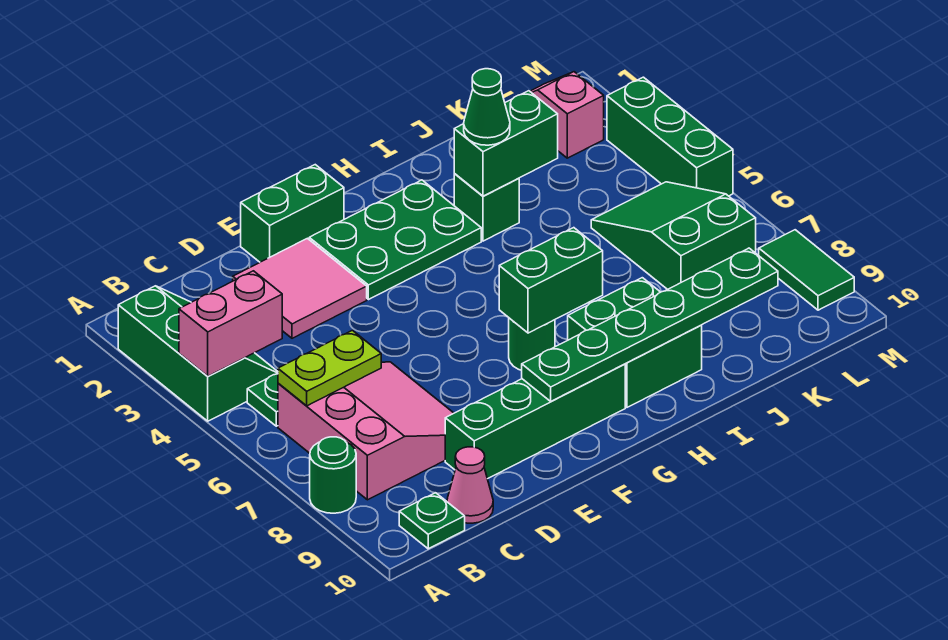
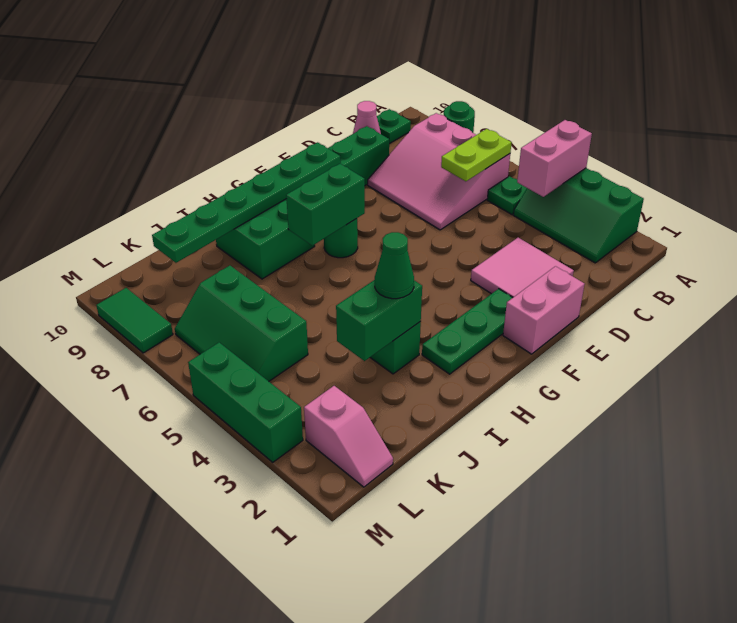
green 1x2 brick [241,165,344,262] -> pink 1x2 brick [503,266,585,354]
green 2x3 plate [309,180,481,300] -> green 1x3 plate [422,289,513,374]
green 2x3 slope [591,182,756,289] -> green 2x3 slope turned to [175,265,308,381]

